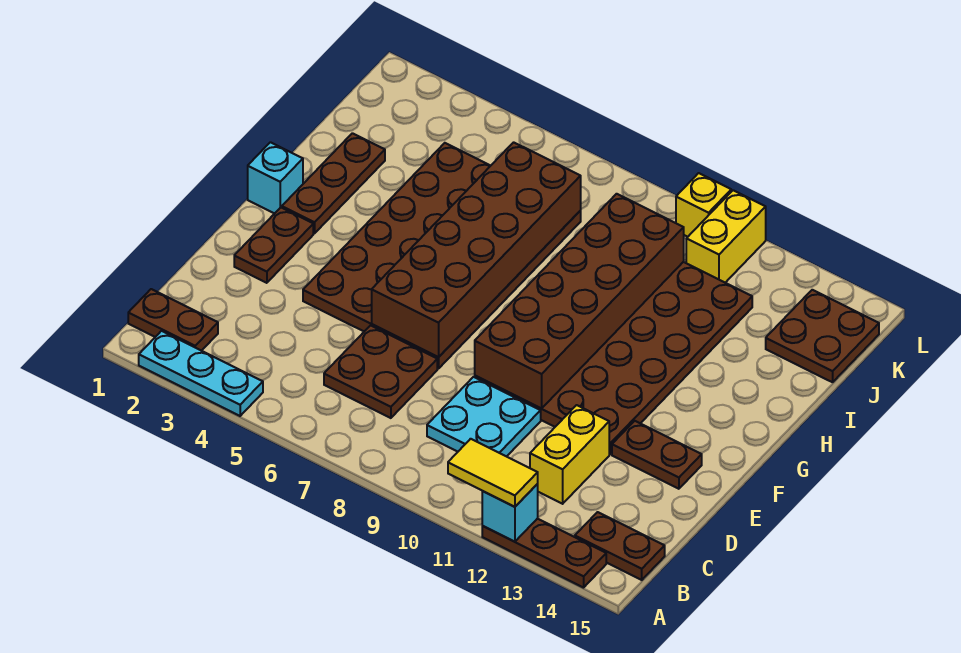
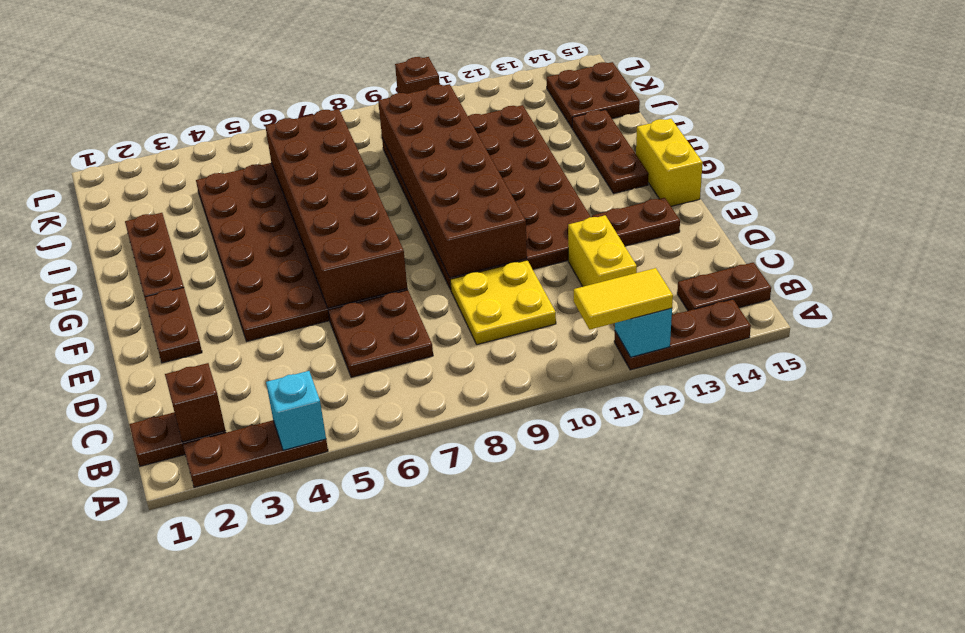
cyan 1x3 plate [139,331,263,416] -> brown 1x3 plate [183,420,328,487]
none -> brown 1x1 brick [165,363,226,442]
cyan 2x2 plate [427,377,541,457] -> yellow 2x2 plate [450,260,556,345]
cyan 1x1 brick [248,142,303,214] -> cyan 1x1 brick moved to [266,371,326,450]
none -> brown 1x3 plate [572,110,649,193]
yellow 1x2 brick [686,190,766,283] -> yellow 1x2 brick moved to [636,119,703,206]
yellow 1x1 brick [676,173,731,237] -> brown 1x1 brick [395,57,440,94]

